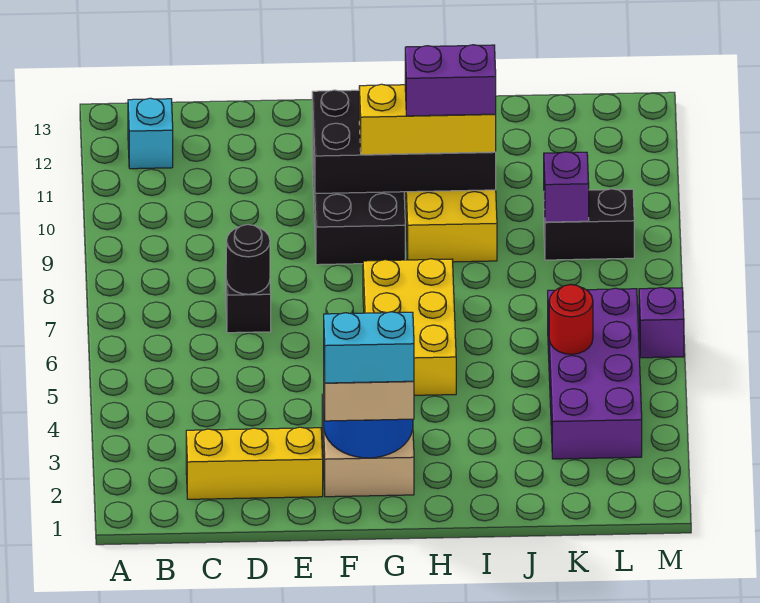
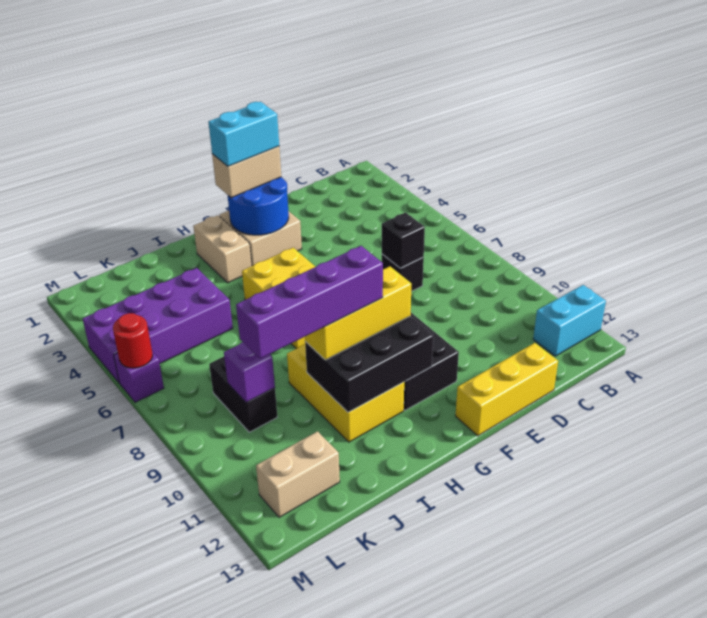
cyan 1x1 brick [128,98,173,169] -> cyan 1x2 brick [533,285,606,356]
yellow 1x3 brick [186,427,323,499] -> yellow 1x3 brick moved to [456,343,558,436]
black 1x1 round brick [226,225,270,294] -> black 1x1 brick [382,213,425,268]
black 2x4 brick [312,90,496,193] -> black 2x3 brick [305,316,433,412]
none -> tan 1x2 brick [193,215,252,283]
purple 1x2 brick [405,45,496,116] -> purple 1x4 brick [236,246,383,359]
purple 2x4 brick [548,288,642,459] -> purple 2x4 brick turned to [83,268,233,383]
red 1x1 round brick [549,285,593,354] -> red 1x1 round brick moved to [113,313,153,368]
black 1x2 brick [544,189,634,260] -> black 1x2 brick turned to [209,357,277,432]
none -> tan 1x2 brick [256,431,340,517]

